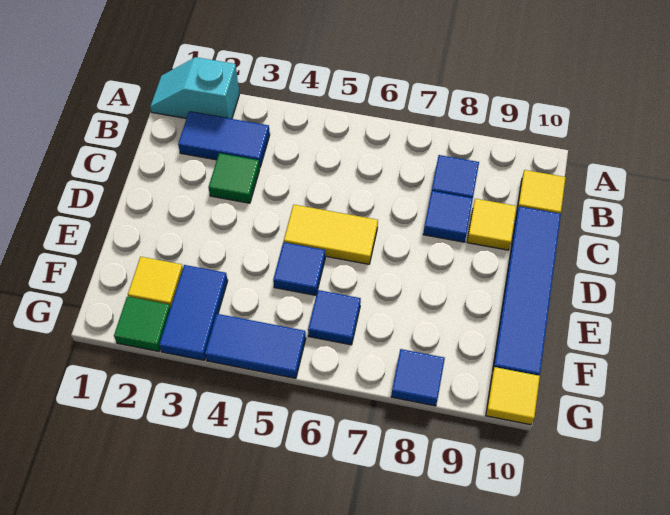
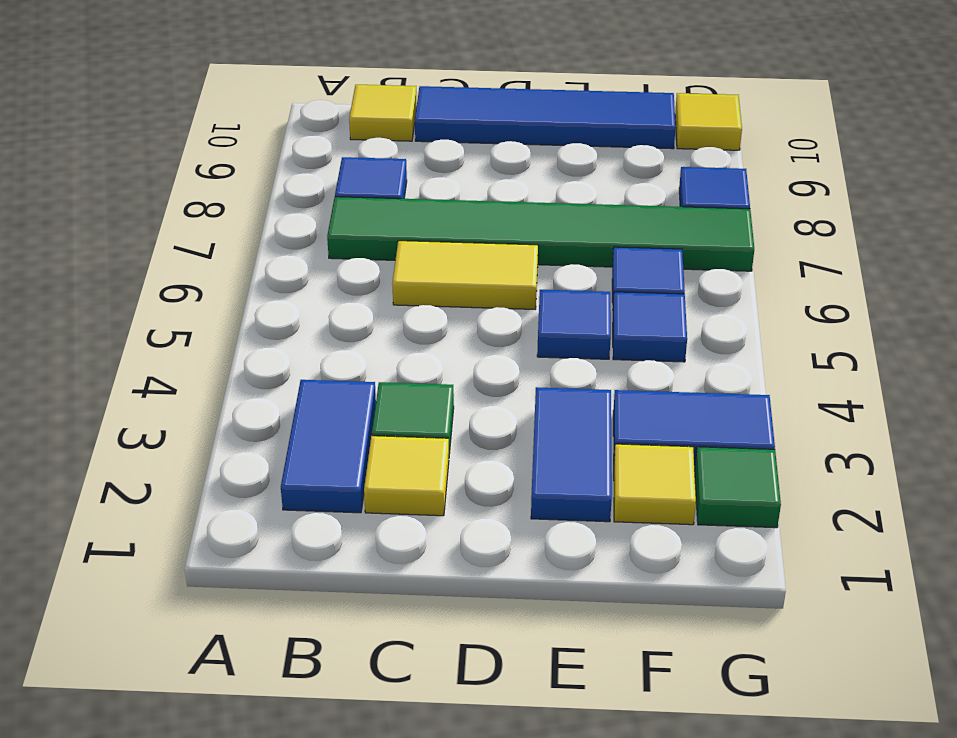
cyan 1x2 slope [150,57,239,119] -> none
none -> green 1x6 tile [327,197,754,271]
blue 1x1 tile [423,191,473,242] -> blue 1x1 tile moved to [613,292,687,362]
yellow 1x1 tile [467,199,517,250] -> yellow 1x1 tile moved to [364,436,449,516]
yellow 1x2 tile [284,205,378,264] -> yellow 1x2 tile turned to [392,241,538,309]
blue 1x2 tile [205,314,306,378] -> blue 1x2 tile moved to [531,387,612,522]

